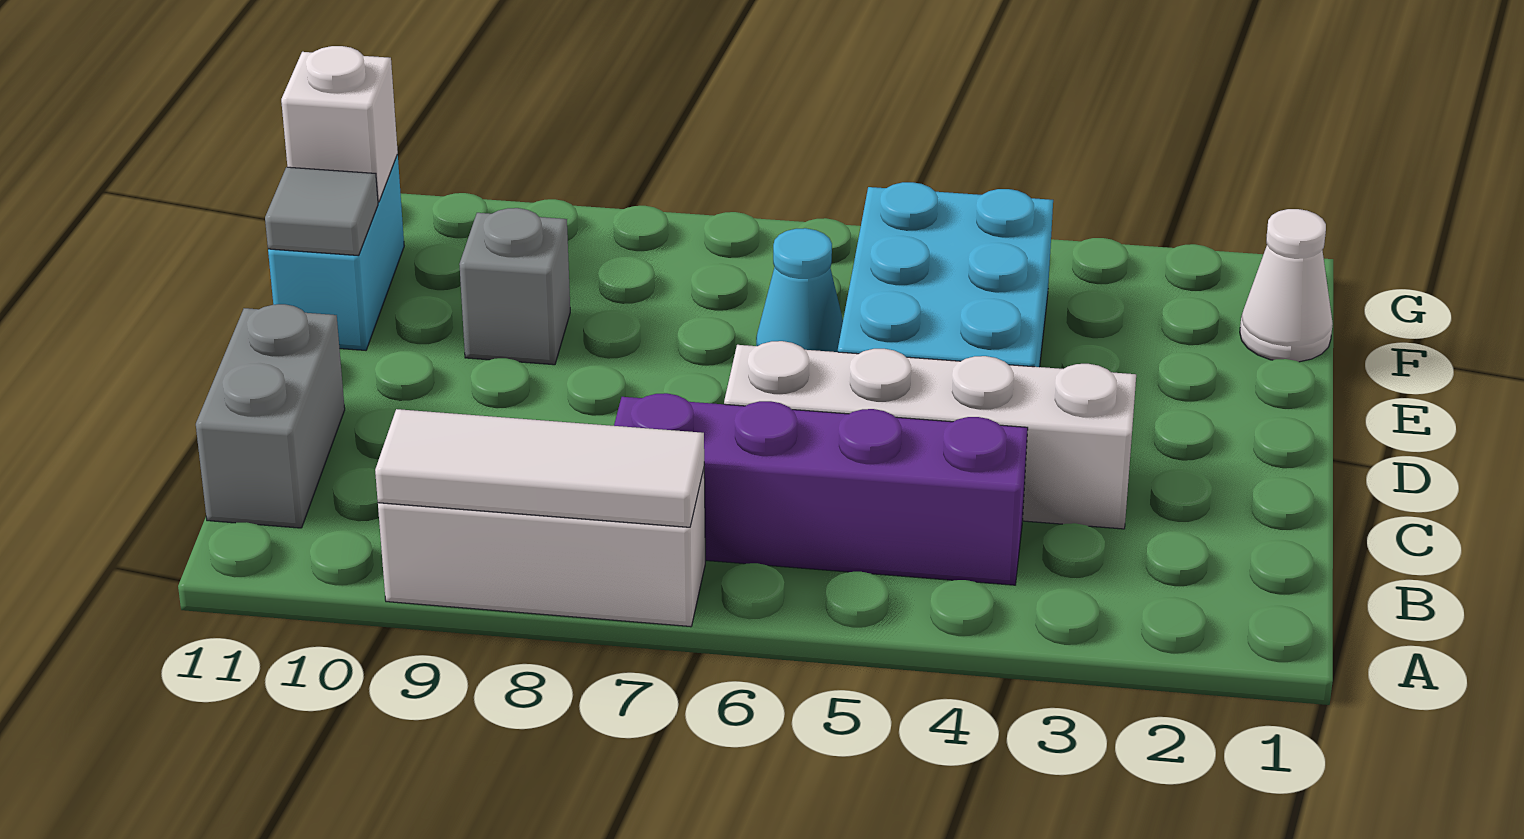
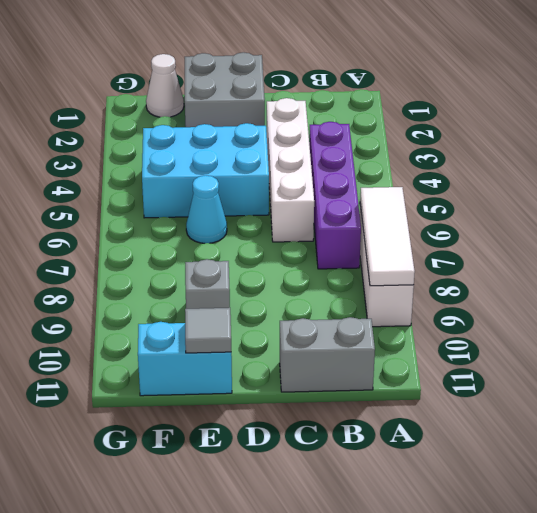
none -> grey 2x2 brick [185,52,265,127]
white 1x1 brick [281,46,398,202] -> none

